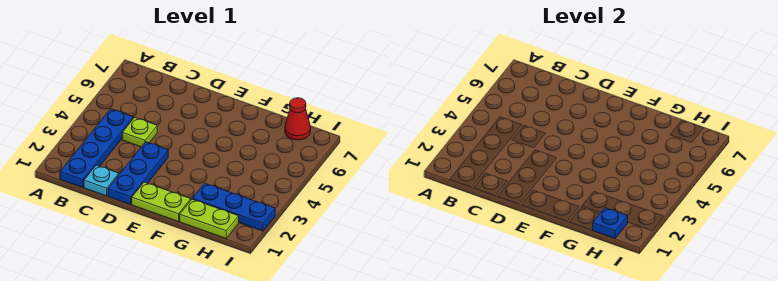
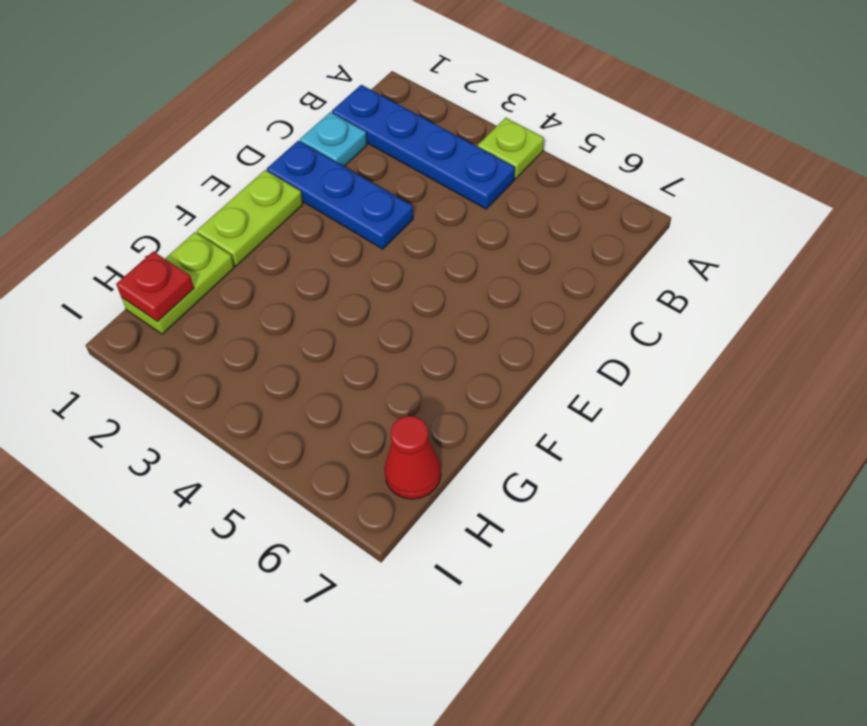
lime 1x1 plate [122,117,157,147] -> lime 1x1 plate moved to [478,118,544,179]
blue 1x3 plate [192,183,275,231] -> none
blue 1x1 plate [593,208,628,238] -> red 1x1 plate [116,251,194,322]

